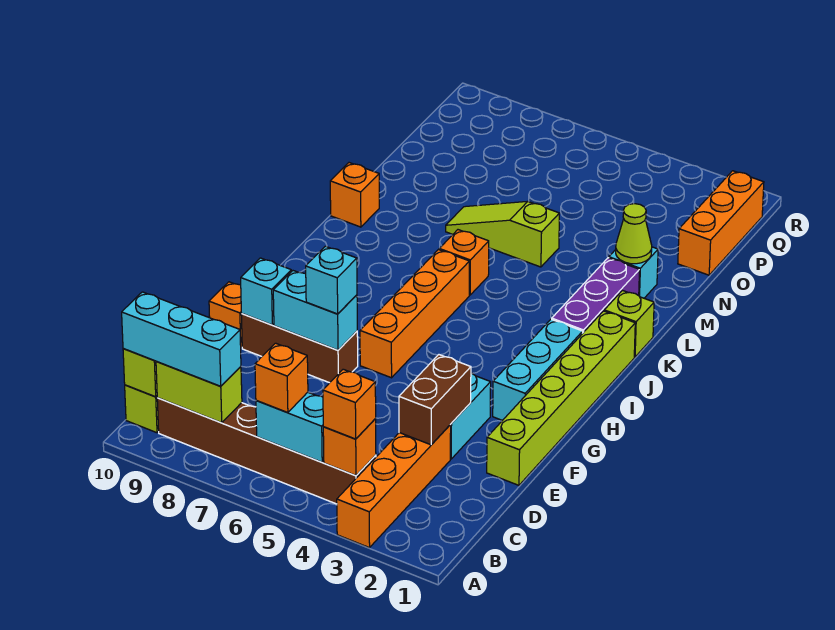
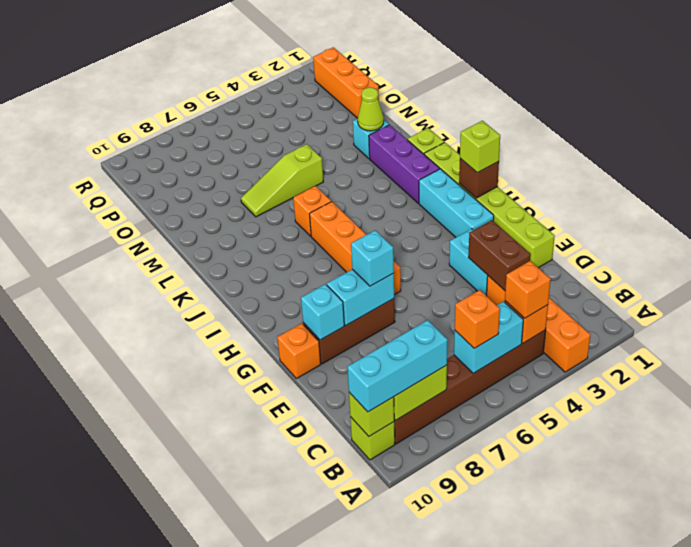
none -> brown 1x1 brick [459,159,499,198]
none -> lime 1x1 brick [460,121,500,173]
orange 1x1 brick [330,163,379,227] -> none

